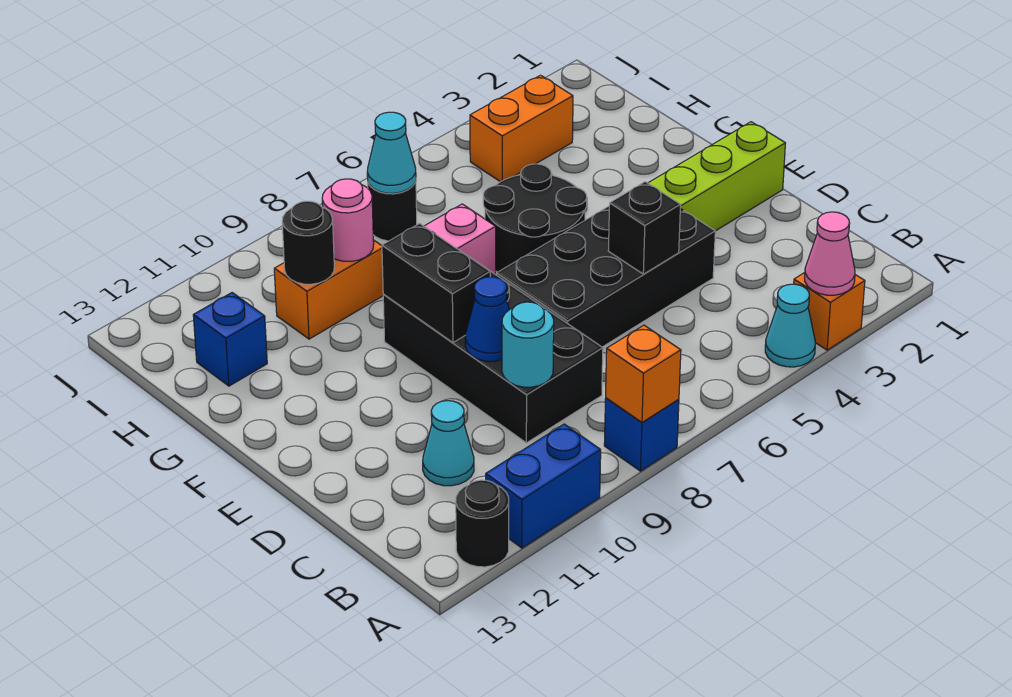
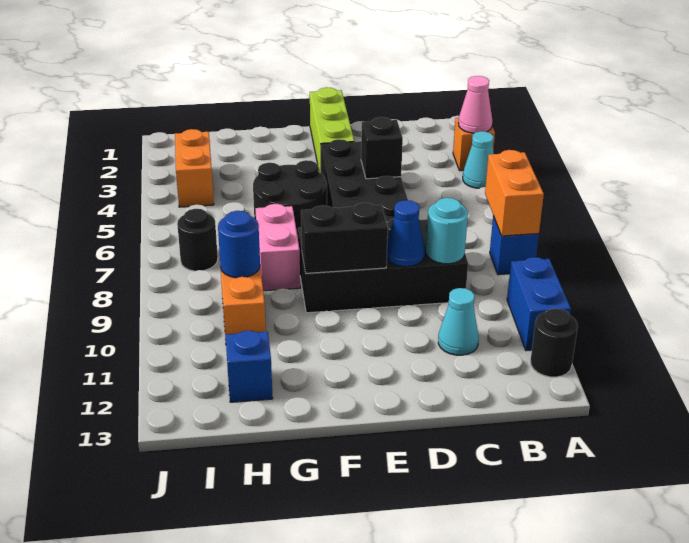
orange 1x1 brick [606,325,681,422] -> orange 1x2 brick [485,150,544,236]
pink 1x1 round brick [322,179,374,261] -> blue 1x1 round brick [218,211,260,278]
black 1x1 round brick [282,201,334,284] -> none
cyan 1x1 cone [367,112,416,193] -> none

